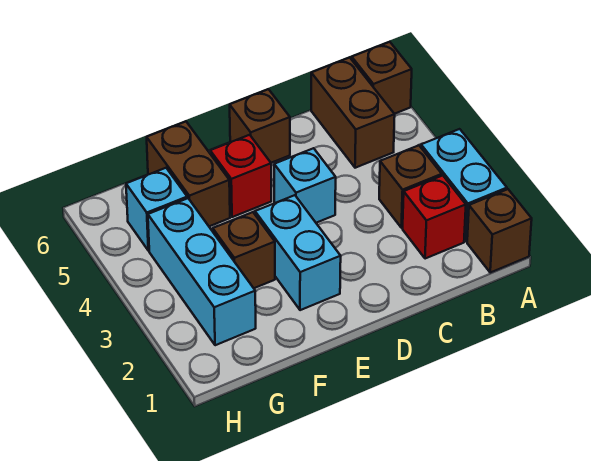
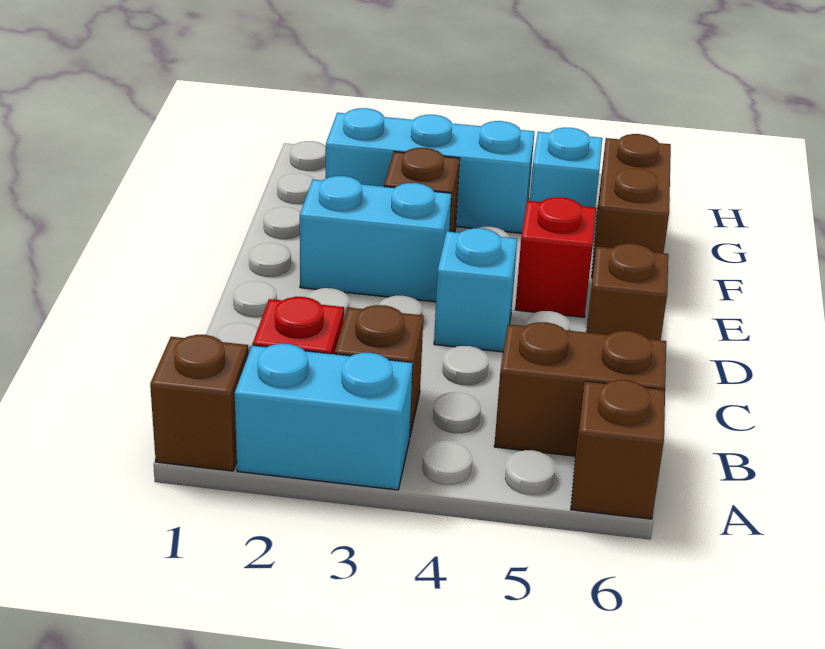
brown 1x2 brick [147,122,230,226] -> brown 1x2 brick turned to [592,134,671,278]

